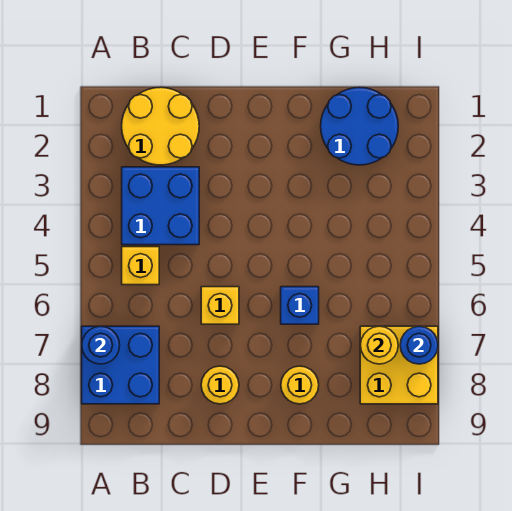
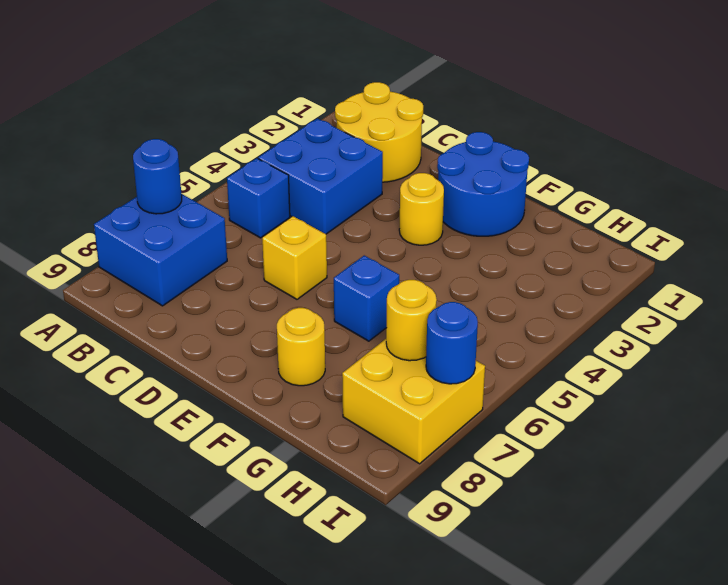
yellow 1x1 brick [122,247,159,285] -> blue 1x1 brick [227,158,290,238]
yellow 1x1 round brick [201,366,239,404] -> yellow 1x1 round brick moved to [399,173,444,245]
blue 2x2 round brick [321,87,398,165] -> blue 2x2 round brick moved to [437,132,529,236]

